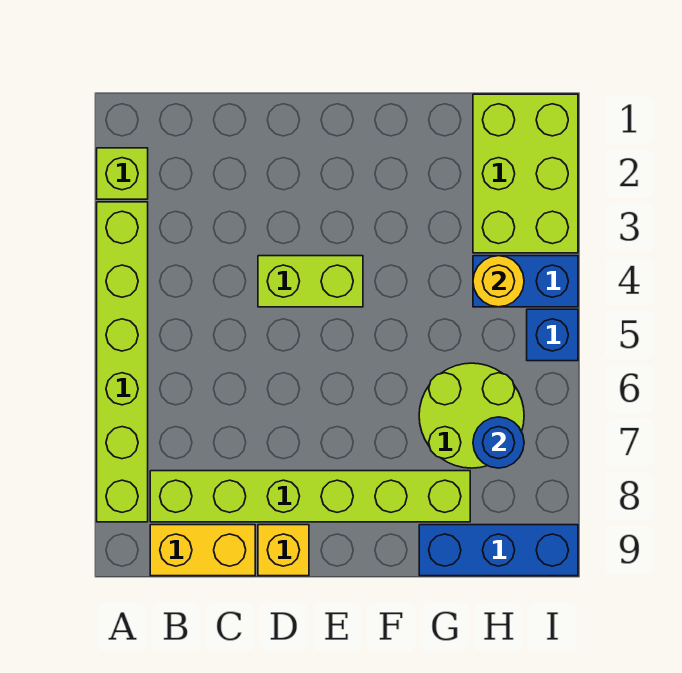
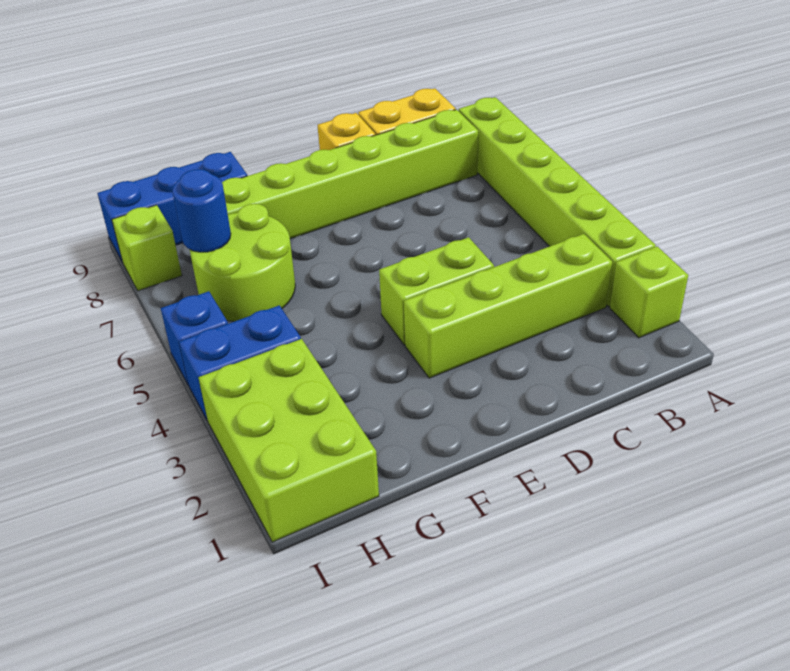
none -> lime 1x4 brick [404,234,612,378]
yellow 1x1 round brick [473,256,524,307] -> none
none -> lime 1x1 brick [112,205,182,291]

